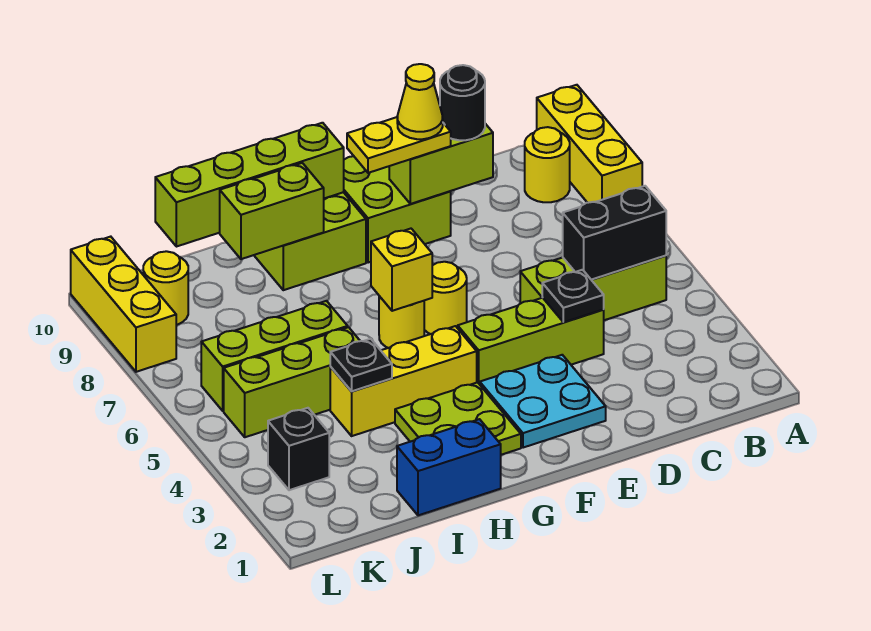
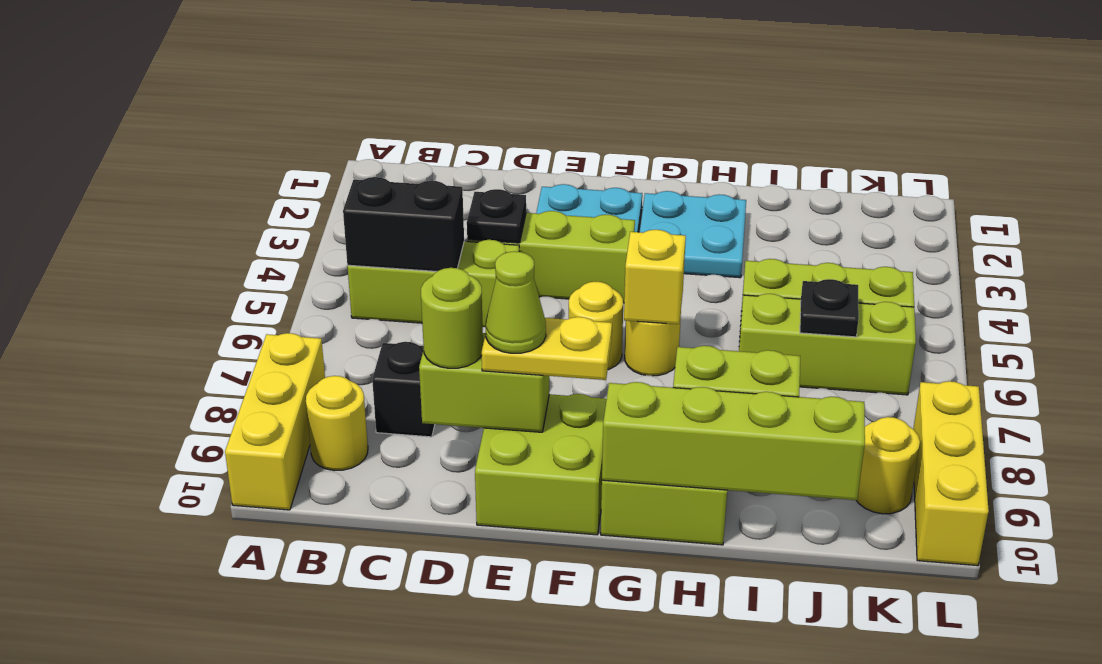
black 1x1 round brick [440,65,485,140] -> lime 1x1 round brick [421,268,483,368]
yellow 1x1 cone [397,64,443,139] -> lime 1x1 cone [486,251,546,353]
lime 2x2 plate [395,382,521,455] -> cyan 2x2 plate [640,191,746,278]
yellow 1x3 brick [330,326,477,436] -> none
blue 1x2 brick [397,419,501,515] -> none
black 1x1 plate [330,339,392,391] -> black 1x1 plate moved to [800,279,859,337]
black 1x1 brick [268,408,329,490] -> black 1x1 brick moved to [372,342,435,437]

